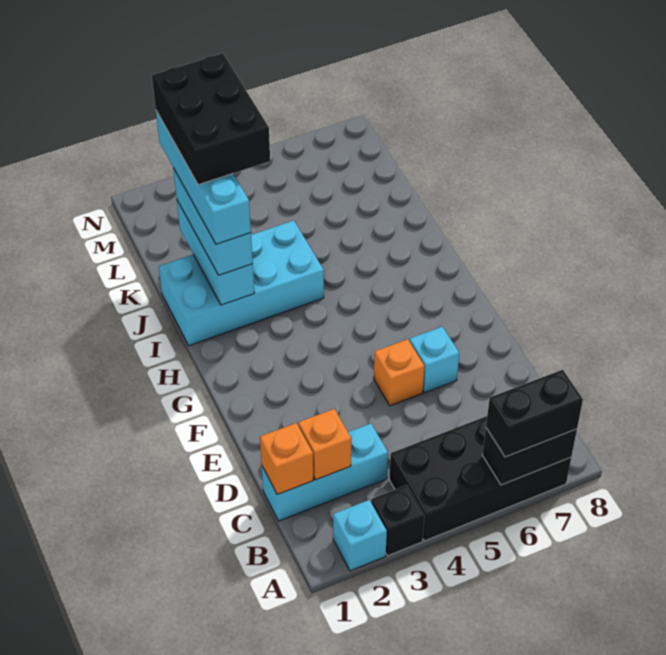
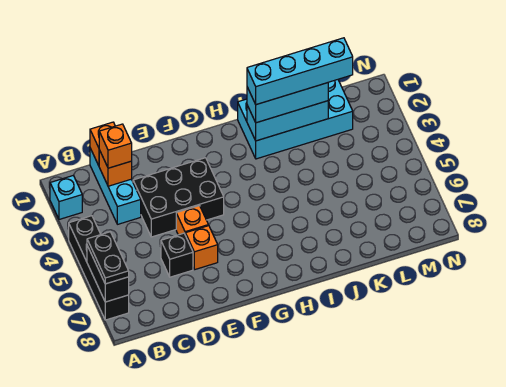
black 1x1 brick [371,485,425,556] -> black 1x1 brick moved to [161,233,193,277]
black 2x4 brick [389,416,571,541] -> black 1x4 brick [69,216,129,320]
black 1x2 brick [486,370,583,457] -> black 1x2 plate [87,232,129,284]
none -> orange 1x1 brick [99,124,132,168]
cyan 1x1 brick [409,327,459,393] -> orange 1x1 brick [185,226,218,270]
cyan 2x4 brick [159,221,324,346] -> cyan 2x4 brick turned to [238,80,353,159]
black 2x3 brick [152,53,270,185] -> black 2x3 brick moved to [133,158,224,237]

